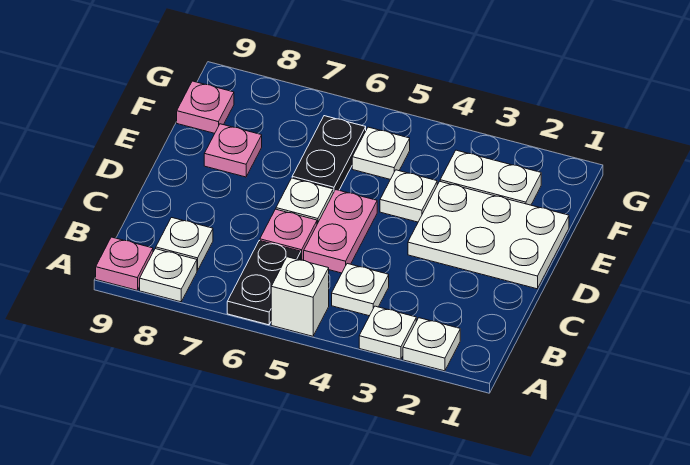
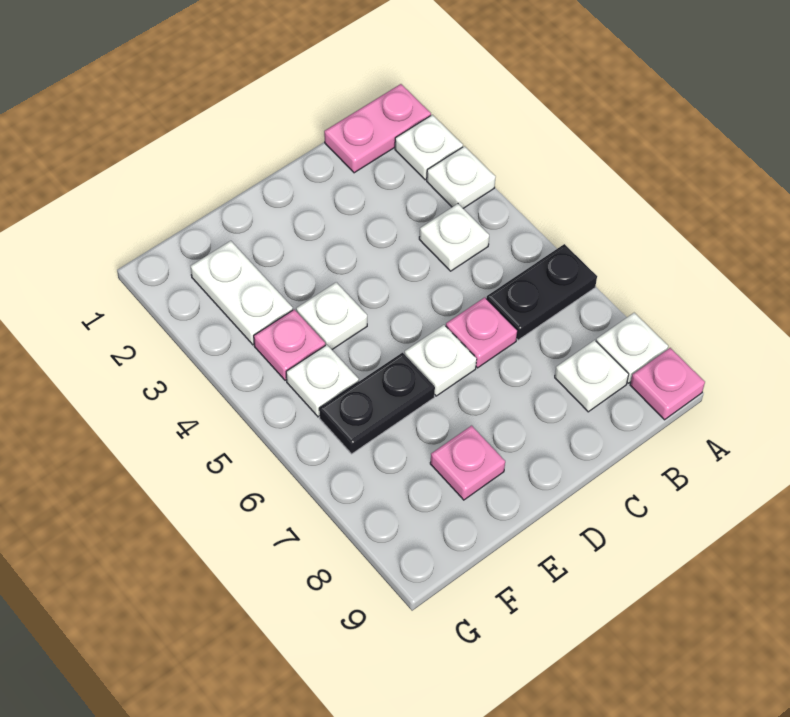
white 1x1 brick [271,257,329,336] -> none
pink 1x2 plate [304,190,377,273] -> pink 1x2 plate moved to [324,84,431,173]
white 2x3 plate [408,182,569,289] -> none
pink 1x1 plate [177,81,234,133] -> pink 1x1 plate moved to [254,310,325,380]

